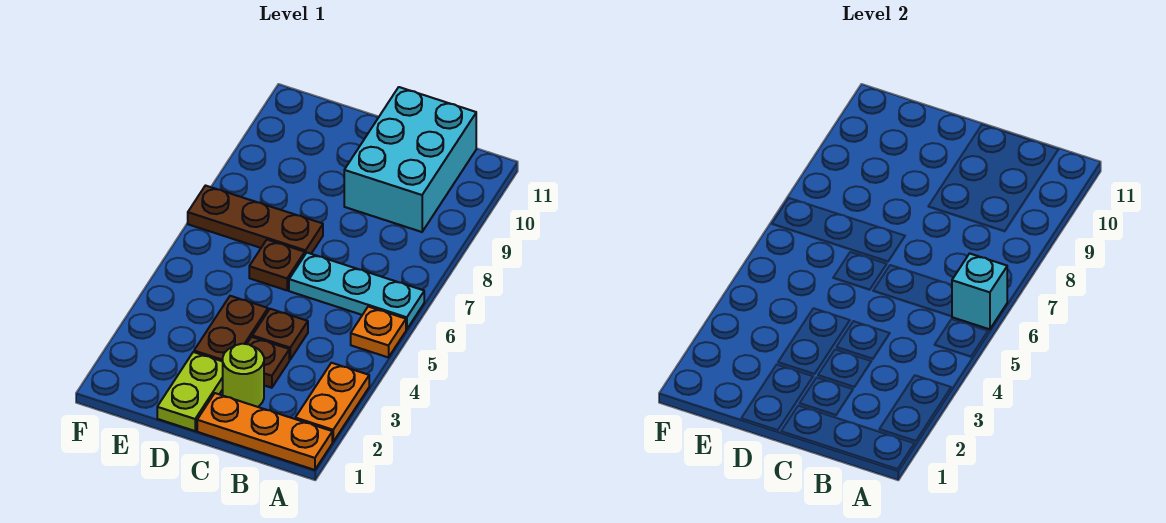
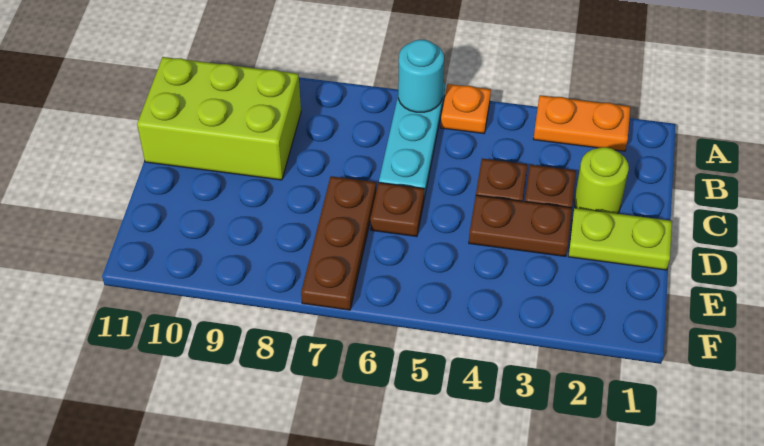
orange 1x3 plate [197,393,332,470] -> none
cyan 1x1 brick [952,253,1007,329] -> cyan 1x1 round brick [398,40,444,112]
cyan 2x3 brick [344,87,476,232] -> lime 2x3 brick [137,57,301,180]

